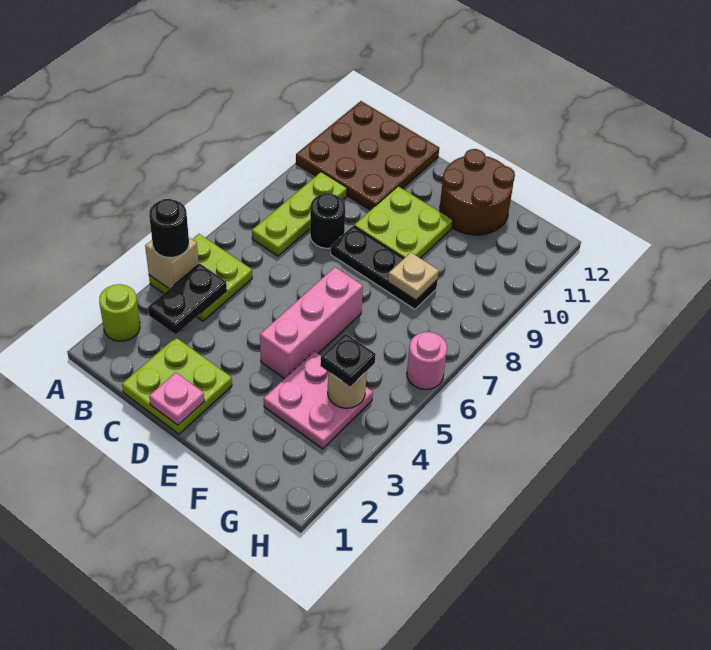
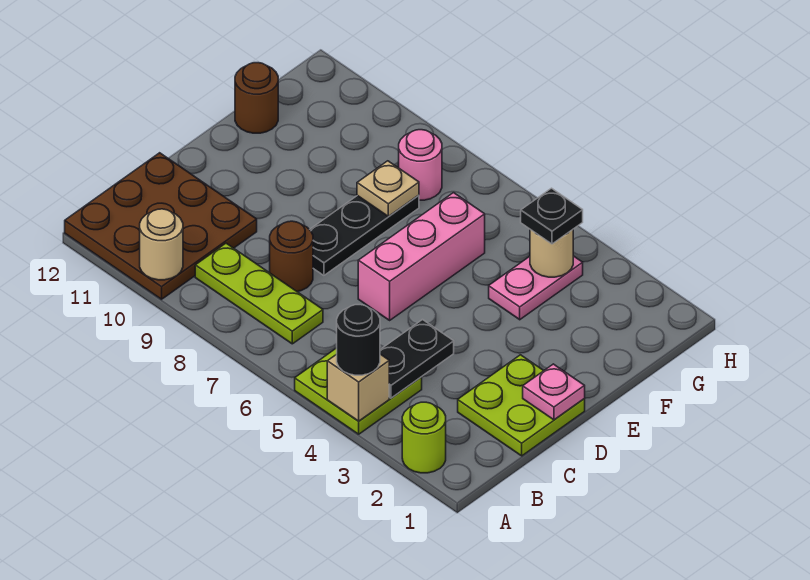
none -> tan 1x1 round brick [140,209,183,280]
black 1x2 plate [148,264,227,335] -> black 1x2 plate turned to [380,320,454,398]
black 1x1 round brick [310,193,345,248] -> brown 1x1 round brick [270,221,313,292]
lime 2x2 plate [354,186,453,258] -> none
pink 1x3 brick [260,267,363,379] -> pink 1x3 brick turned to [358,193,485,320]
brown 2x2 round brick [440,149,515,235] -> brown 1x1 round brick [235,63,278,133]
pink 2x2 plate [264,351,373,449] -> pink 1x2 plate [489,256,583,320]
pink 1x1 round brick [407,332,447,389] -> pink 1x1 round brick moved to [399,130,442,200]

